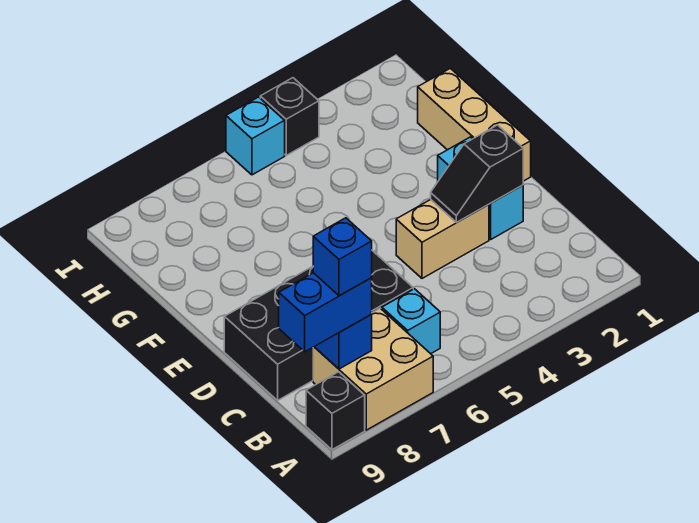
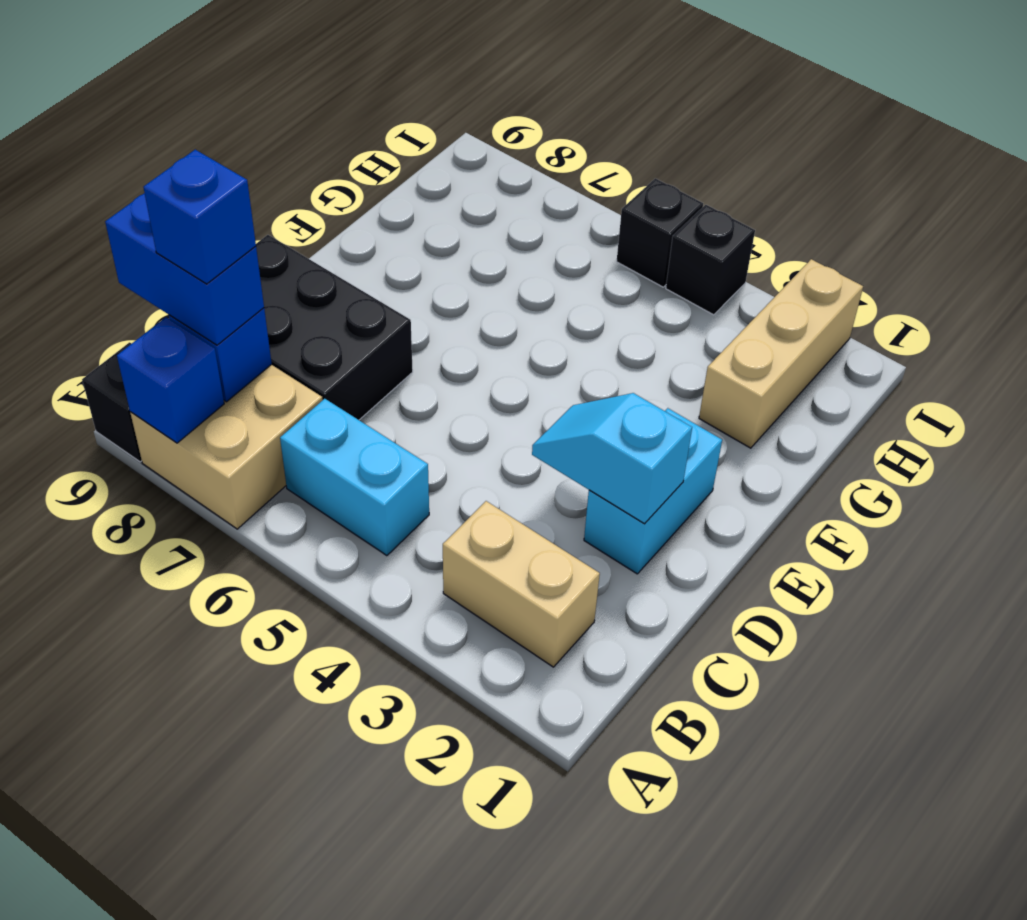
none -> blue 1x1 brick [117,317,224,443]
cyan 1x1 brick [382,289,440,354] -> cyan 1x2 brick [280,399,429,556]
black 2x4 brick [224,251,413,400] -> black 2x3 brick [256,235,413,420]
black 1x2 slope [431,125,523,222] -> cyan 1x2 slope [532,393,692,524]
tan 1x2 brick [396,200,489,278] -> tan 1x2 brick moved to [443,501,600,667]
tan 1x3 brick [418,68,531,181] -> tan 1x3 brick moved to [699,259,863,448]
cyan 1x1 brick [226,97,285,175] -> black 1x1 brick [617,178,703,287]

